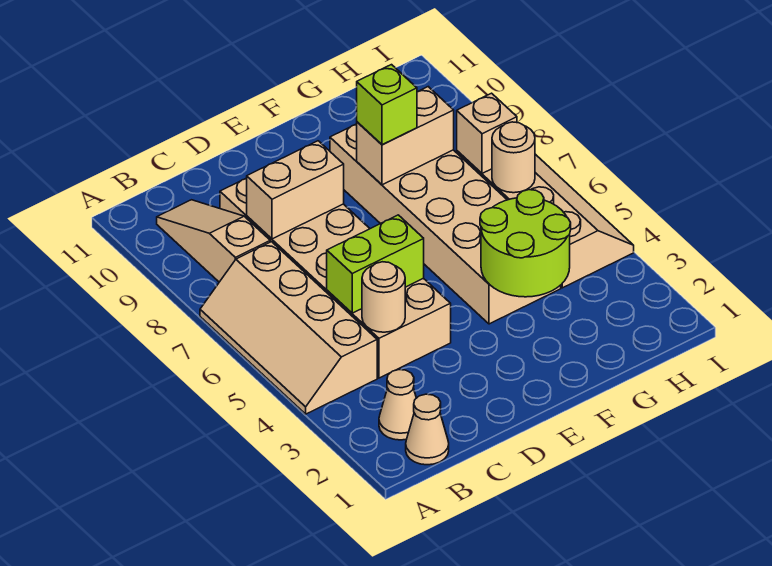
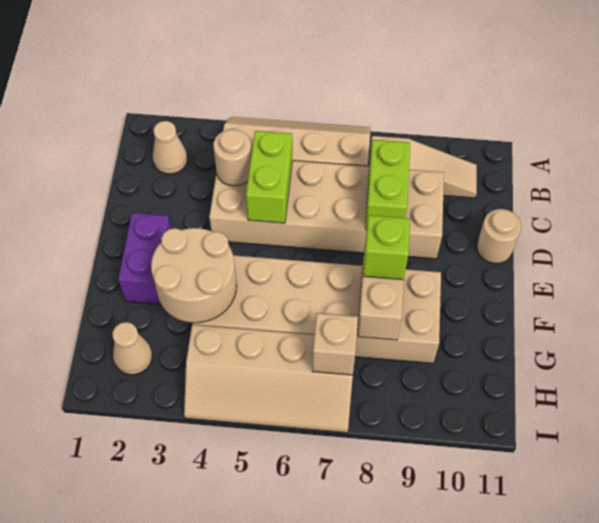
tan 1x1 cone [406,394,449,465] -> tan 1x1 cone moved to [112,322,152,375]
tan 1x2 brick [247,141,344,239] -> lime 1x2 brick [365,140,410,230]
none -> purple 1x2 brick [118,213,171,304]
lime 2x2 round brick [480,190,571,297] -> tan 2x2 round brick [151,228,237,323]
tan 1x1 round brick [492,122,535,193] -> tan 1x1 round brick moved to [477,209,521,263]

